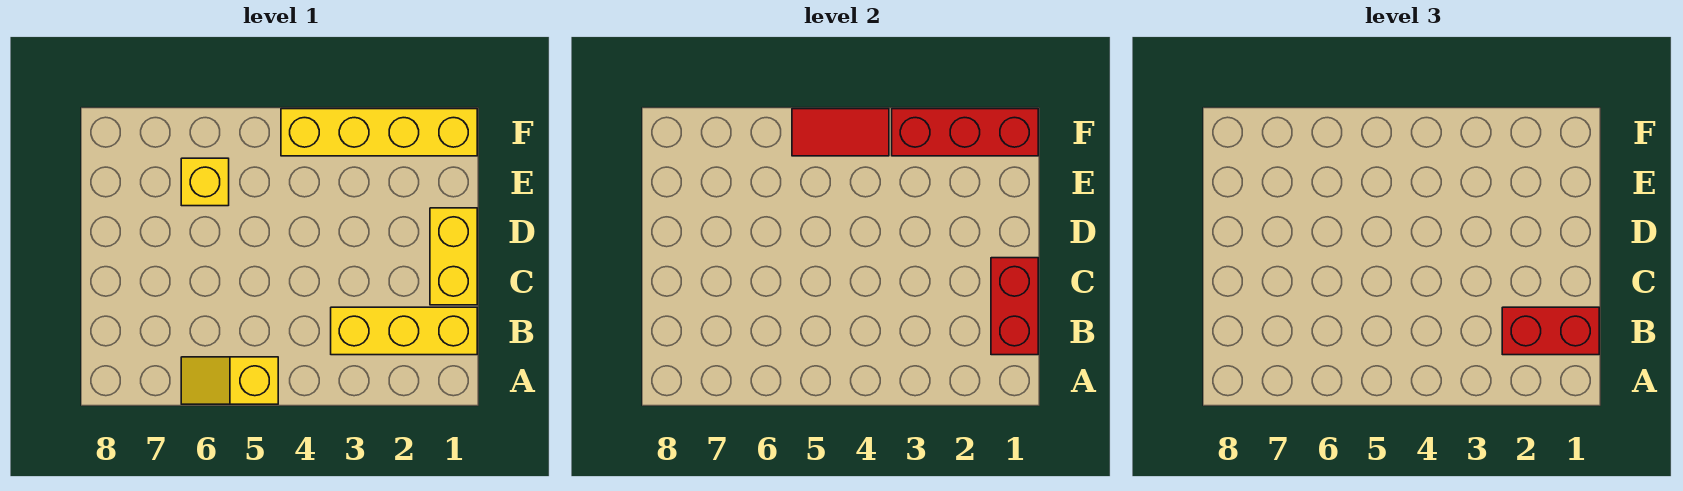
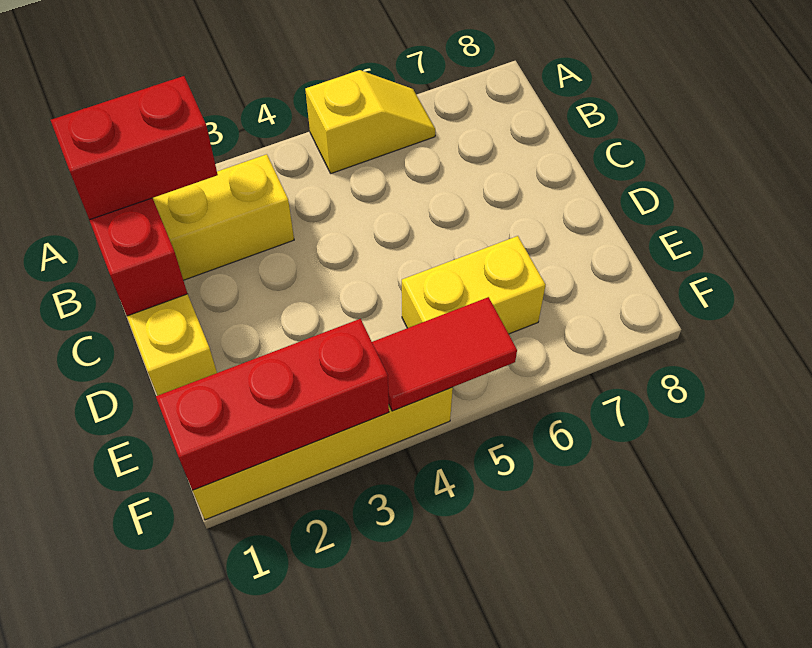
yellow 1x1 brick [181,158,229,206] -> yellow 1x2 brick [402,236,546,334]

